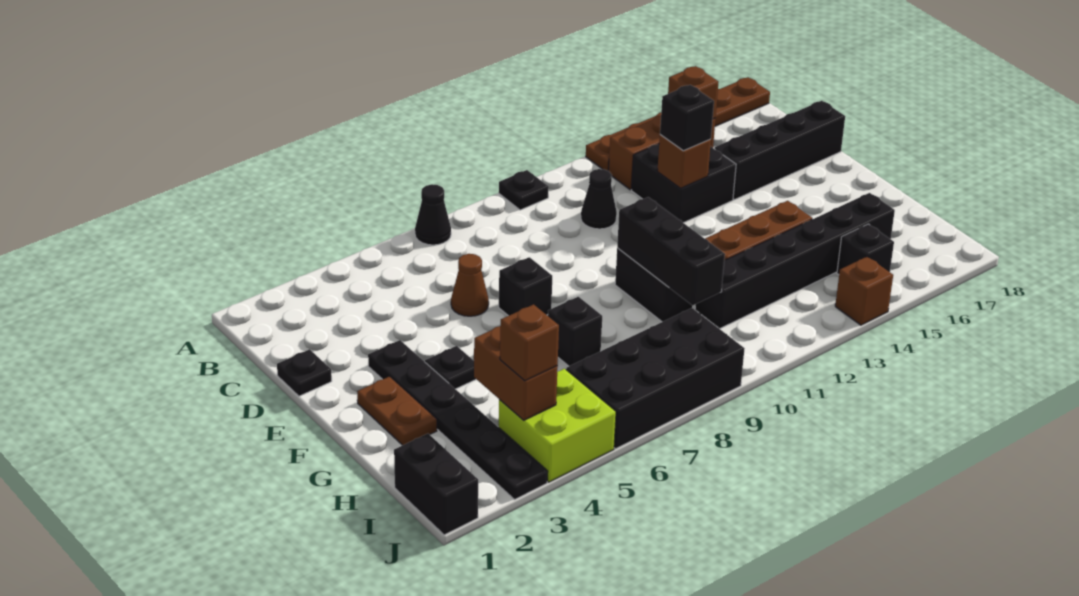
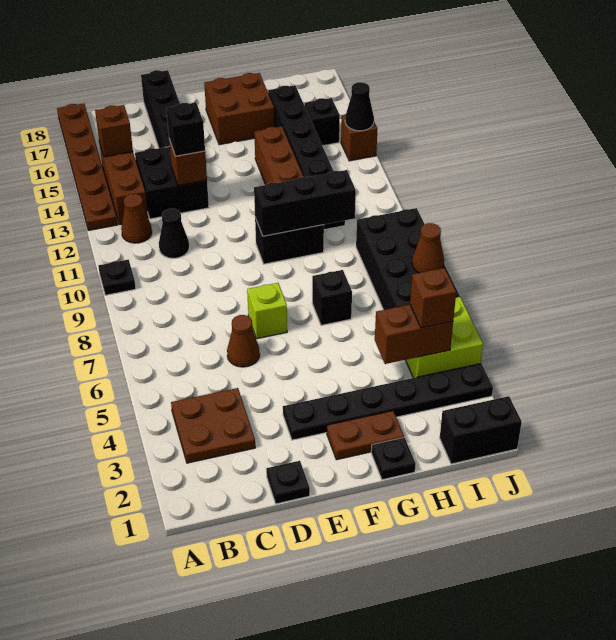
black 1x1 cone [415,184,451,245] -> black 1x1 cone moved to [345,82,374,131]
none -> brown 2x2 plate [171,388,255,463]
none -> brown 1x1 cone [121,194,152,243]
black 1x1 brick [499,257,552,316] -> lime 1x1 brick [247,283,287,339]
black 1x1 plate [425,346,476,389] -> black 1x1 plate moved to [371,437,416,480]
none -> brown 2x2 brick [204,73,275,145]
none -> brown 1x1 cone [412,223,444,273]

